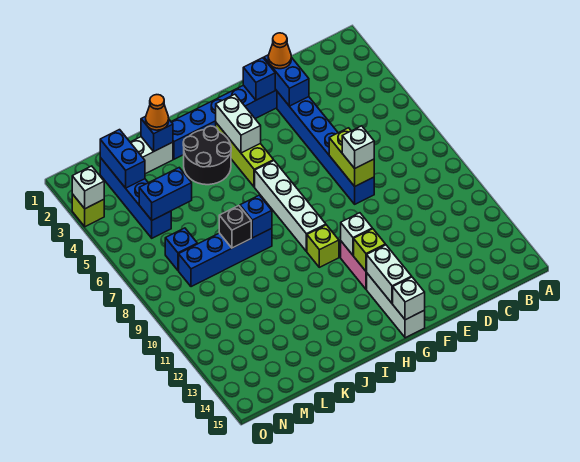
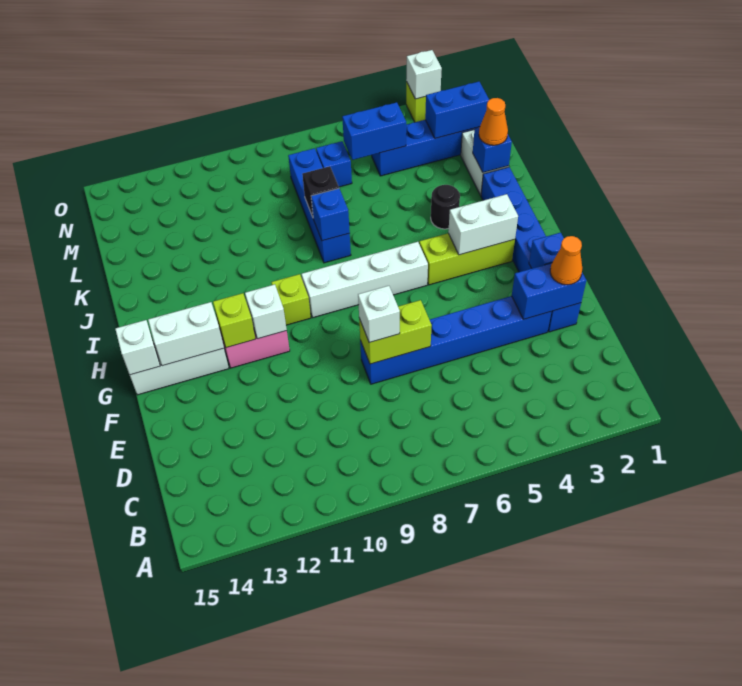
black 2x2 round brick [183,126,231,185] -> black 1x1 round brick [431,185,460,229]
blue 1x2 brick [139,168,192,220] -> blue 1x2 brick turned to [342,102,406,160]

